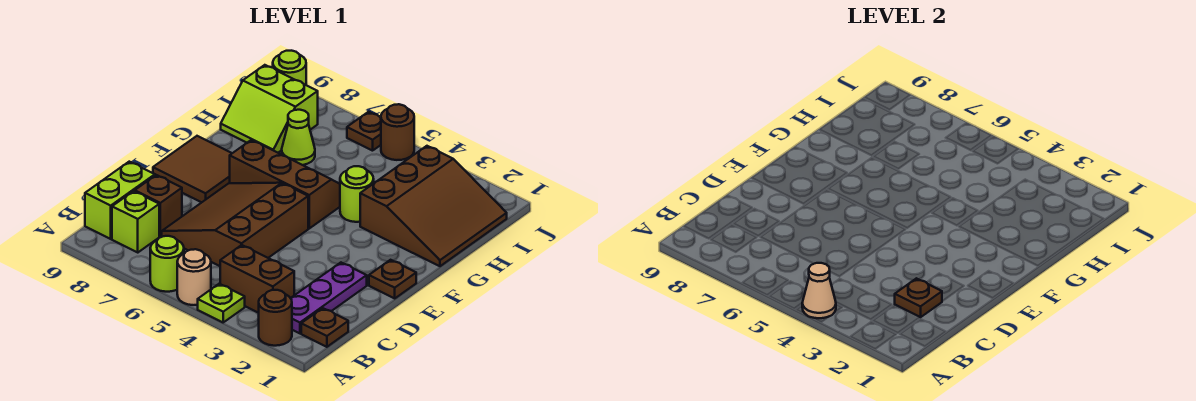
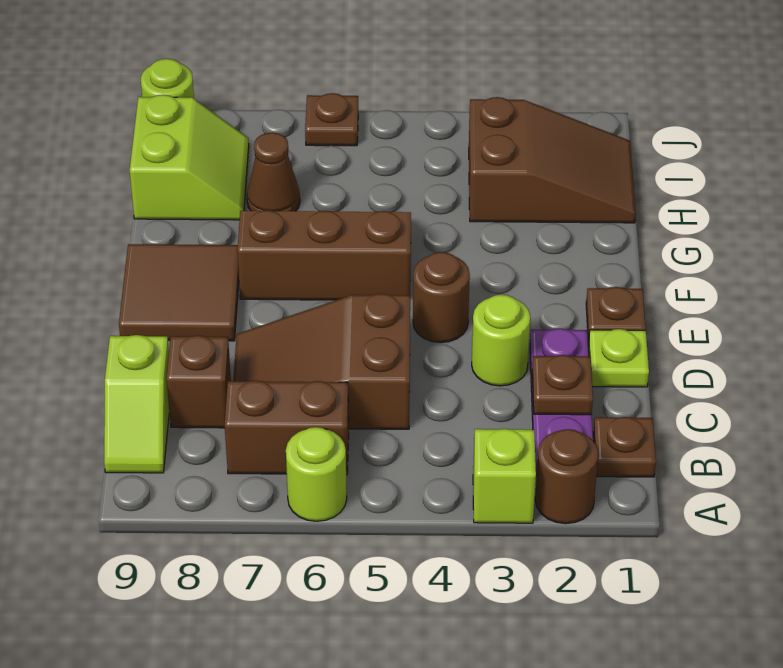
lime 1x1 plate [198,284,245,322] -> lime 1x1 plate moved to [589,329,649,387]
tan 1x1 cone [802,263,836,318] -> none
tan 1x1 round brick [177,249,211,305] -> none
brown 1x2 brick [220,245,294,313] -> brown 1x2 brick moved to [225,381,349,475]
lime 1x1 brick [112,191,159,252] -> lime 1x1 brick moved to [473,429,536,523]
lime 1x2 brick [85,162,155,239] -> lime 1x2 slope [104,335,169,473]
brown 3x3 slope [162,183,308,266] -> brown 2x3 slope [233,294,410,429]
brown 3x3 slope [360,146,507,266] -> brown 2x3 slope [469,97,636,223]
lime 1x1 round brick [340,166,374,222] -> lime 1x1 round brick moved to [472,295,530,386]
lime 1x1 cone [282,110,315,165] -> brown 1x1 cone [247,133,300,211]
lime 2x2 slope [221,65,318,153] -> lime 2x2 slope turned to [130,95,249,220]
brown 1x1 round brick [381,104,414,160] -> brown 1x1 round brick moved to [413,252,470,343]

